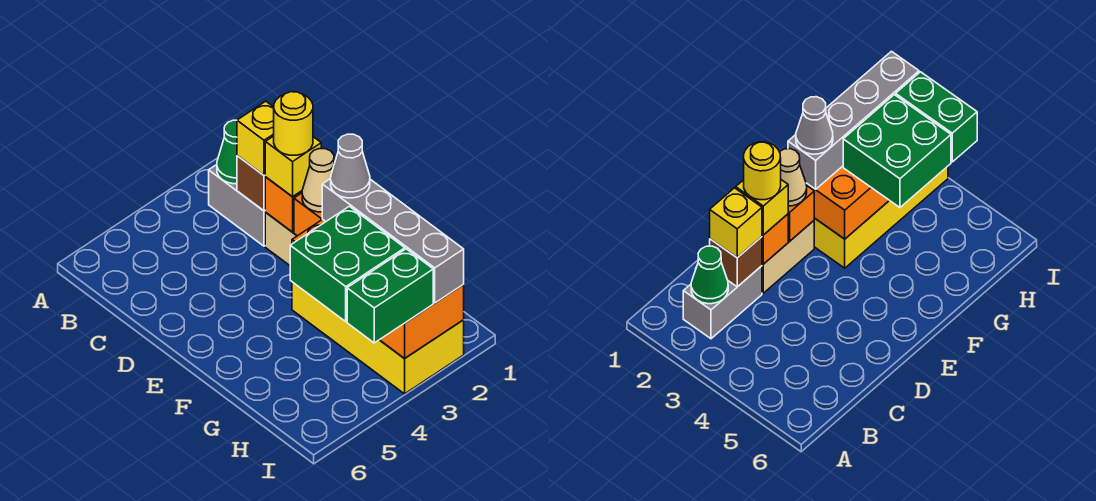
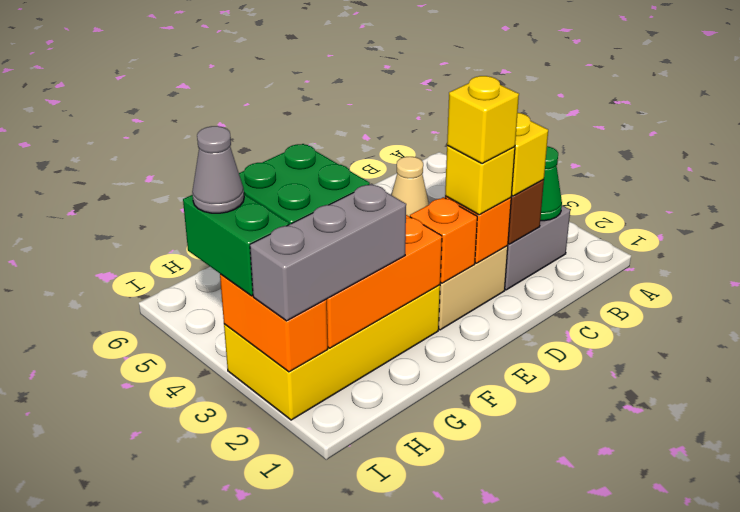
yellow 1x1 round brick [274,92,313,155] -> yellow 1x1 brick [447,76,519,164]
tan 1x1 cone [302,149,334,212] -> tan 1x1 cone moved to [392,157,429,217]
grey 1x4 brick [322,179,464,303] -> grey 1x3 brick [250,184,406,321]
grey 1x1 cone [331,134,370,198] -> grey 1x1 cone moved to [192,126,244,213]

